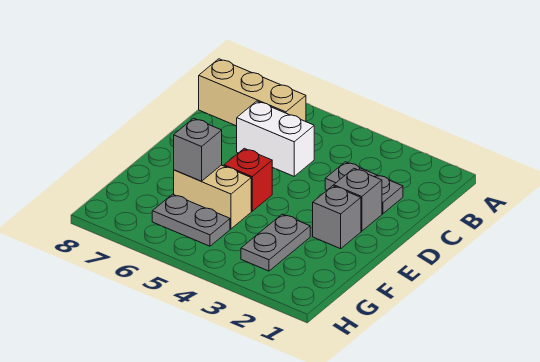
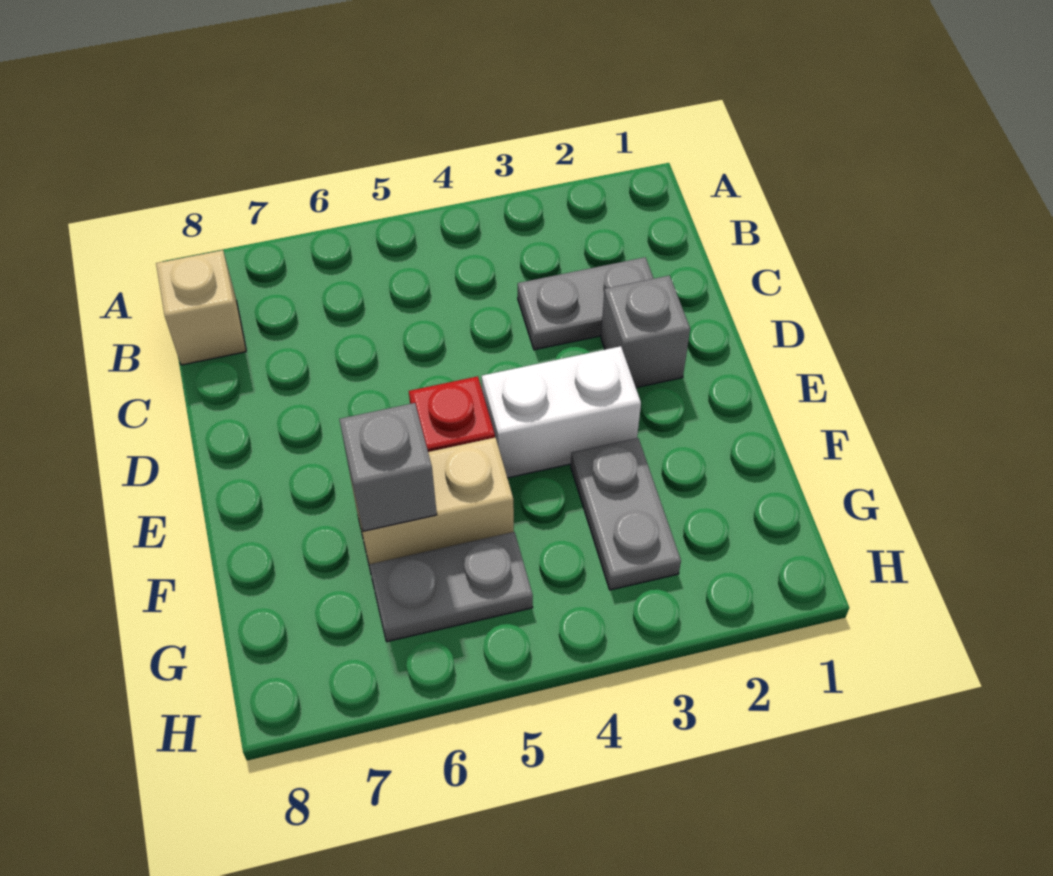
tan 1x3 brick [199,59,306,126] -> tan 1x1 brick [156,250,246,365]
white 1x2 brick [237,101,314,176] -> white 1x2 brick moved to [482,346,641,478]
grey 1x1 brick [313,186,361,249] -> none

